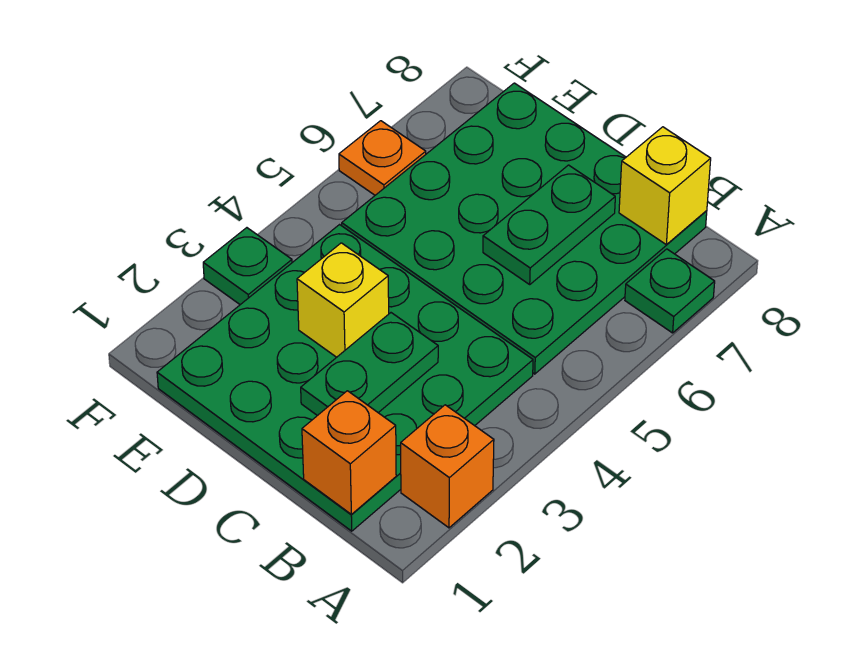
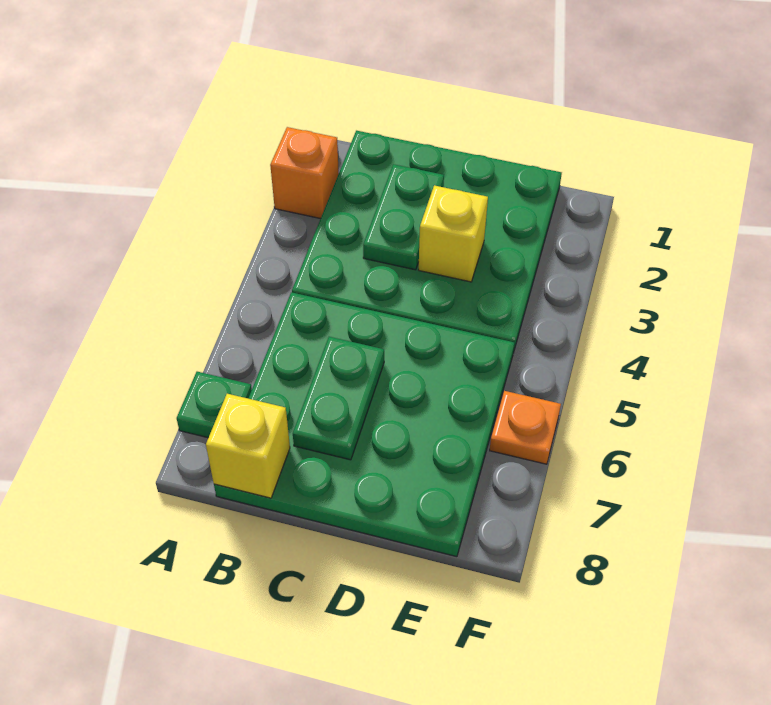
orange 1x1 brick [302,391,396,514] -> none
green 1x1 plate [203,228,292,305] -> none

